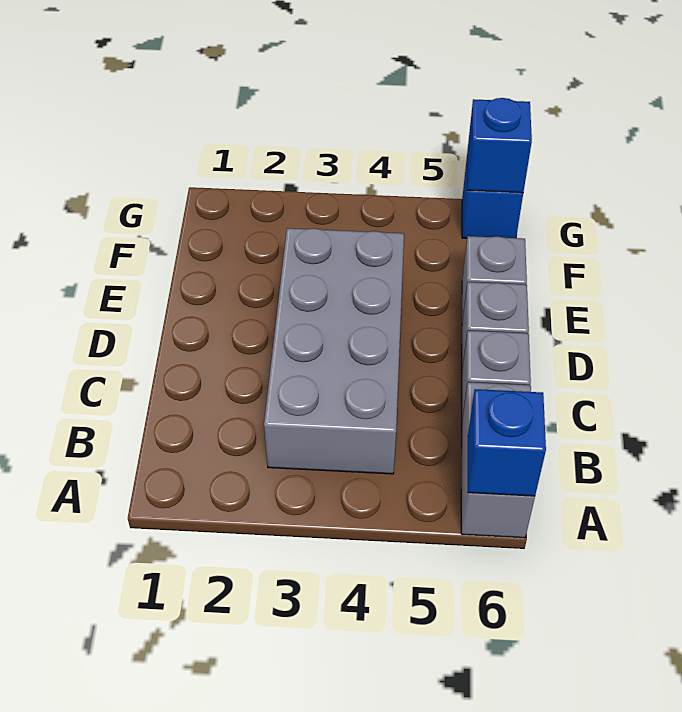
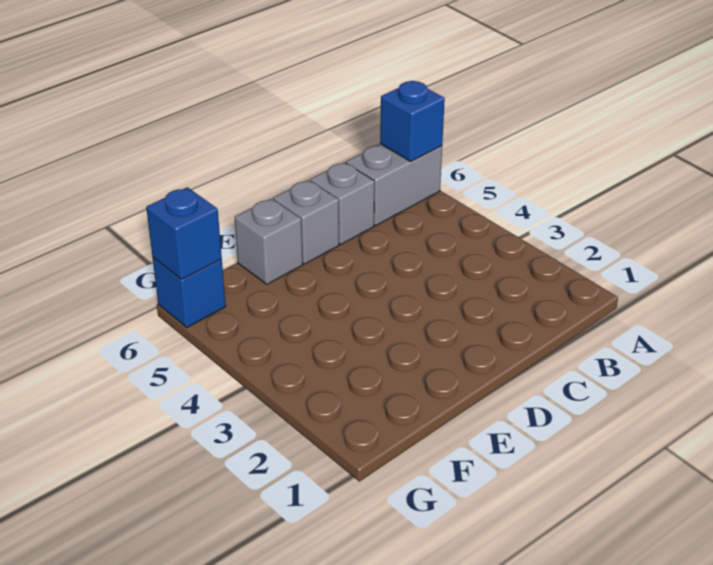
grey 2x4 brick [264,228,404,474] -> none

